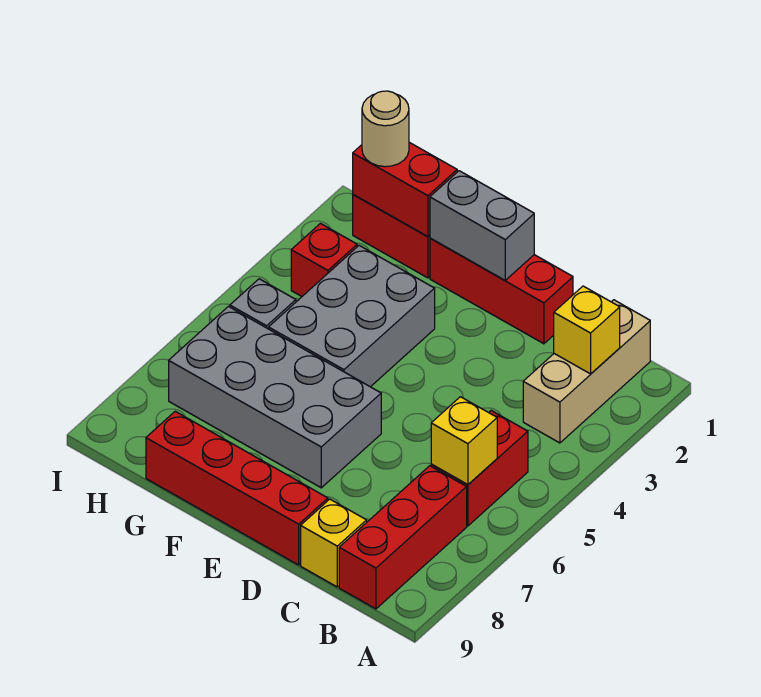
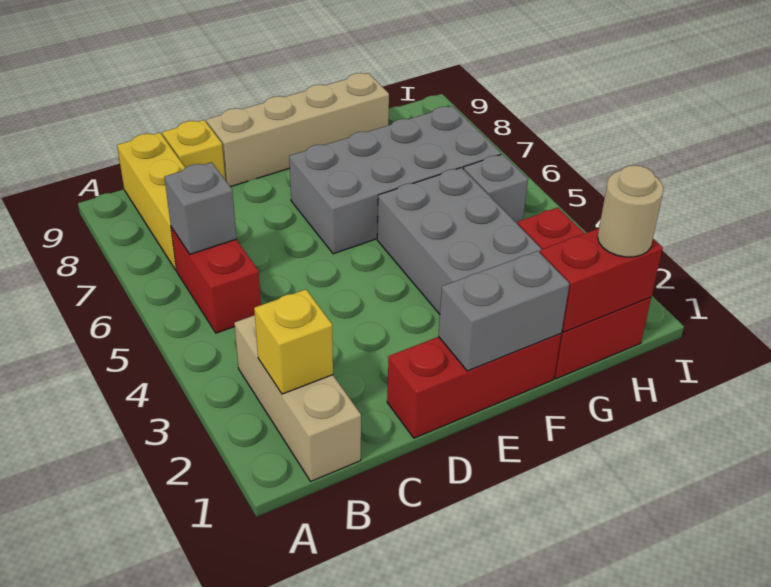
yellow 1x1 brick [431,397,497,485] -> grey 1x1 brick [164,162,236,254]
red 1x3 brick [339,466,467,609] -> yellow 1x3 brick [117,133,185,271]
red 1x4 brick [146,412,328,565] -> tan 1x4 brick [206,73,389,187]

